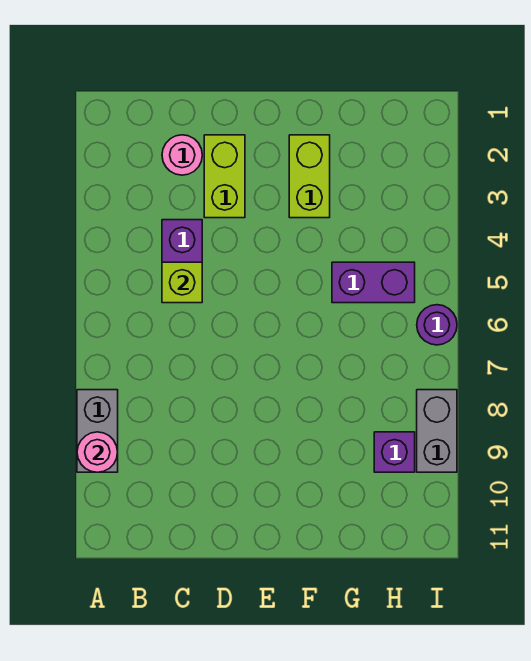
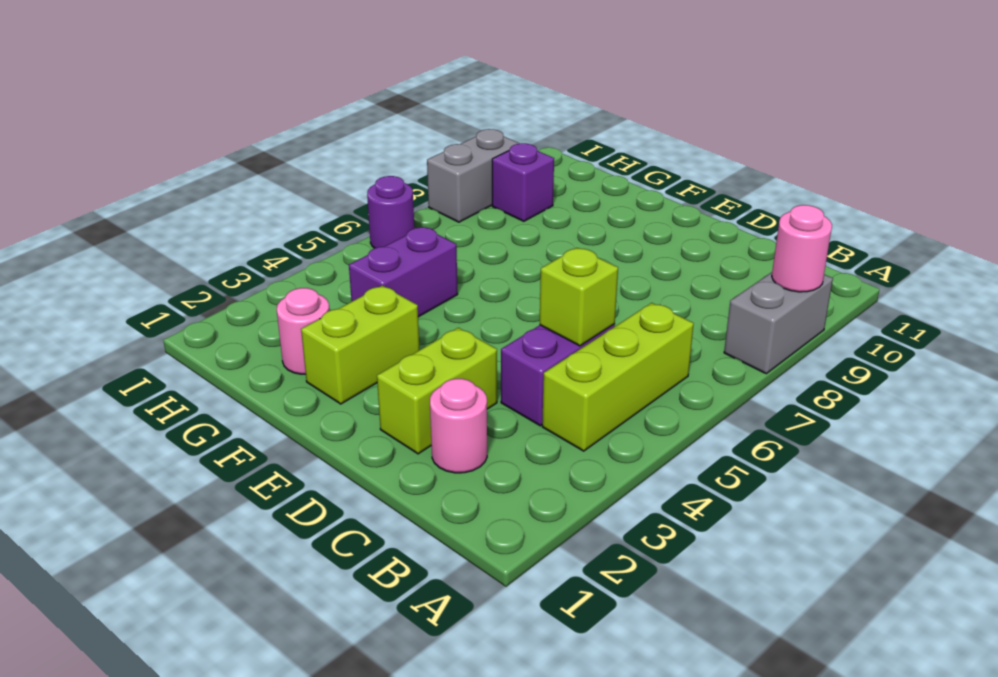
none -> lime 1x3 brick [542,303,694,451]
none -> pink 1x1 round brick [277,288,330,374]
purple 1x2 brick [332,262,415,303] -> purple 1x2 brick turned to [349,227,458,317]

